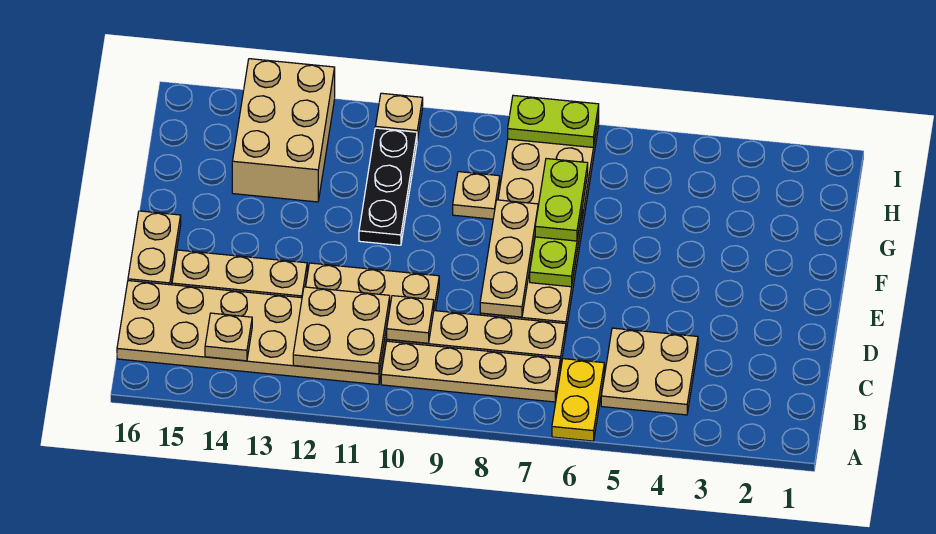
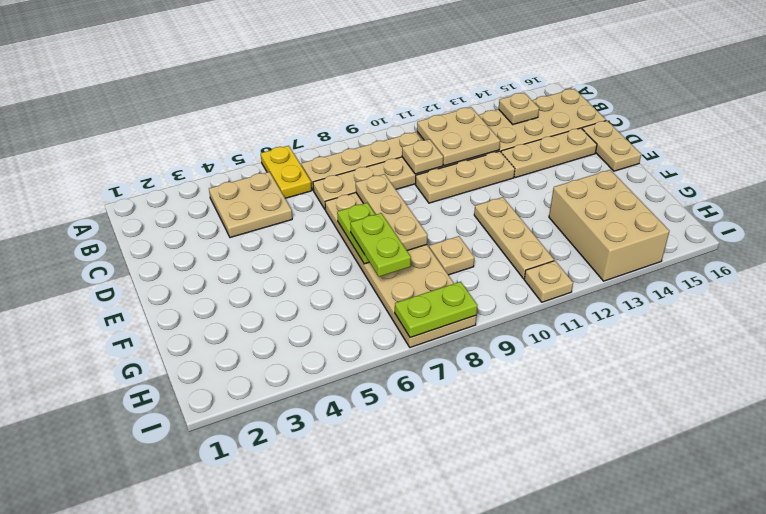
black 1x3 plate [359,128,417,245] -> tan 1x3 plate [474,197,554,279]

